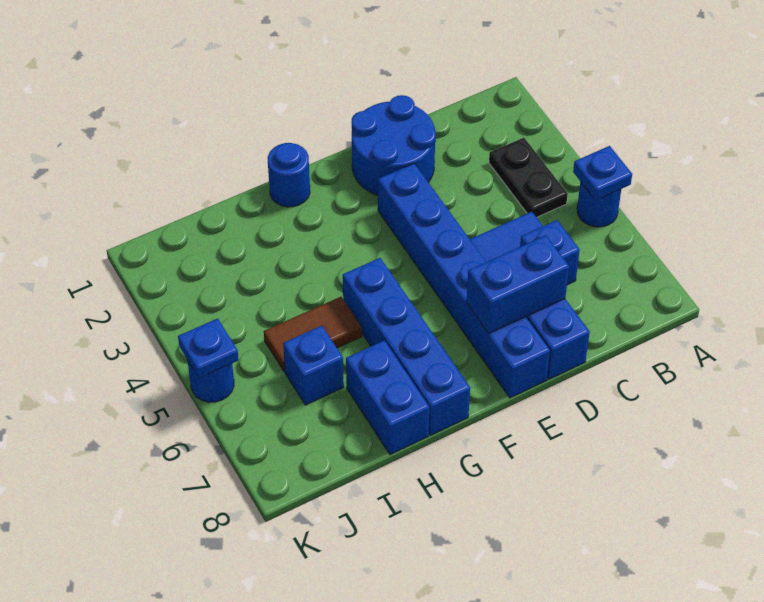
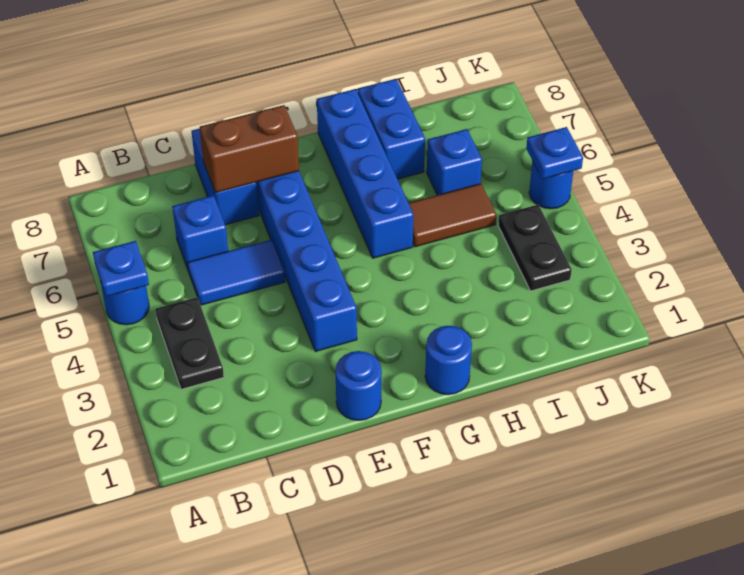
blue 2x2 round brick [351,95,436,195] -> blue 1x1 round brick [335,351,382,420]
blue 1x2 brick [466,235,569,333] -> brown 1x2 brick [200,105,299,193]
none -> black 1x2 plate [498,205,572,291]

